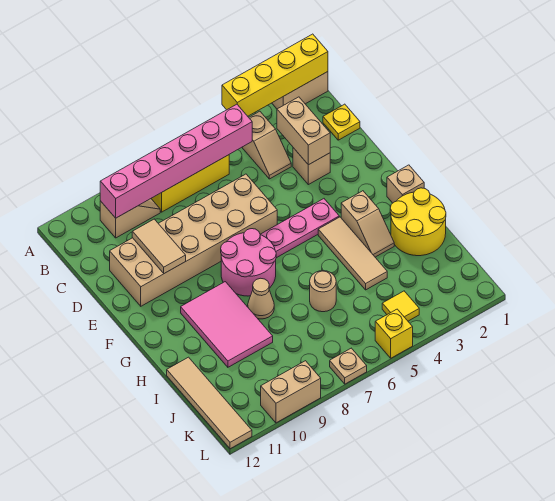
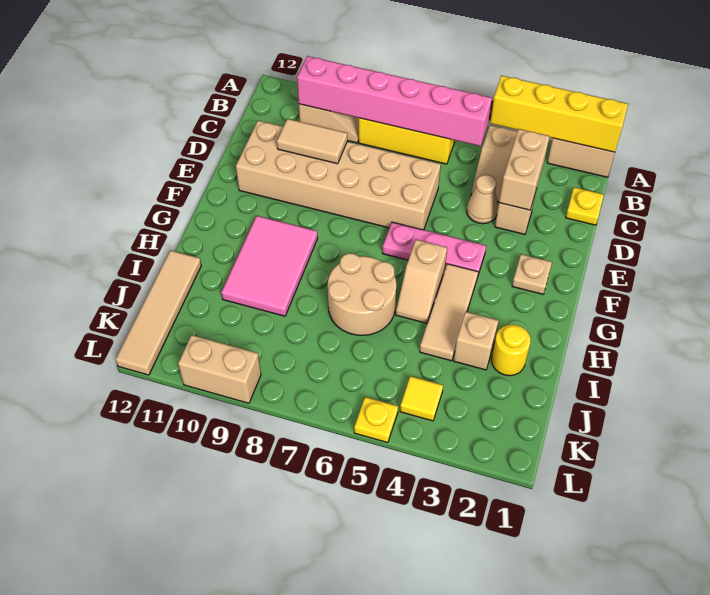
tan 1x2 tile [132,219,186,273] -> tan 1x2 tile turned to [277,119,347,164]
pink 2x2 round brick [221,229,276,296] -> none
tan 1x1 brick [387,165,424,203] -> tan 1x1 brick moved to [454,312,499,370]
tan 1x2 slope [341,191,394,257] -> tan 1x2 slope moved to [396,240,447,323]
yellow 2x2 round brick [390,188,446,256] -> yellow 1x1 round brick [492,324,531,376]
tan 1x1 cone [248,278,274,319] -> tan 1x1 cone moved to [467,175,498,224]
tan 1x1 round brick [310,271,336,312] -> tan 2x2 round brick [328,253,396,335]
yellow 1x1 brick [375,309,413,358] -> yellow 1x1 plate [354,397,398,443]
tan 1x1 plate [330,348,367,384] -> tan 1x1 plate moved to [512,254,552,294]

